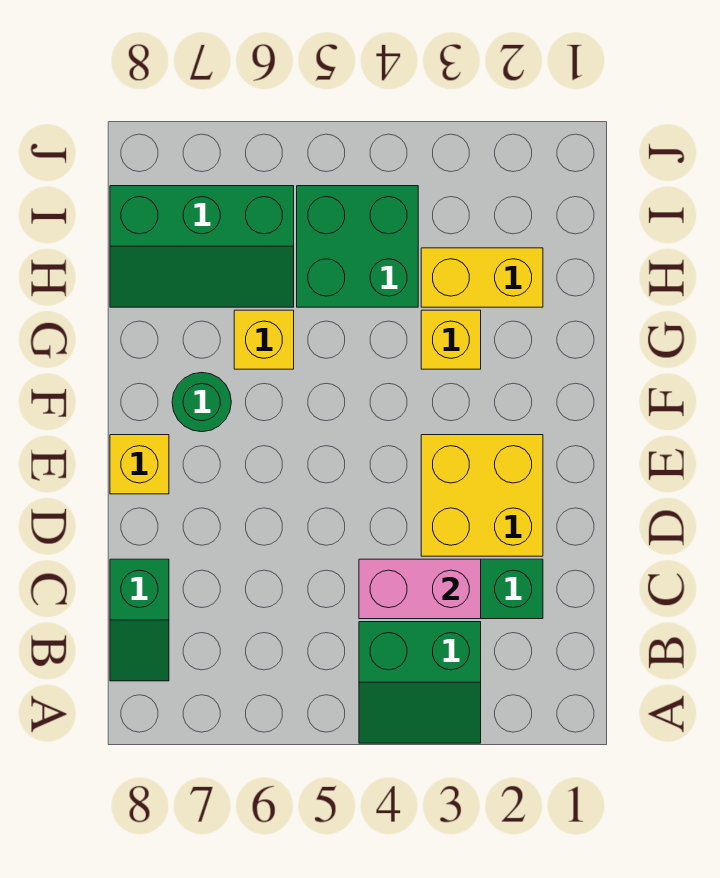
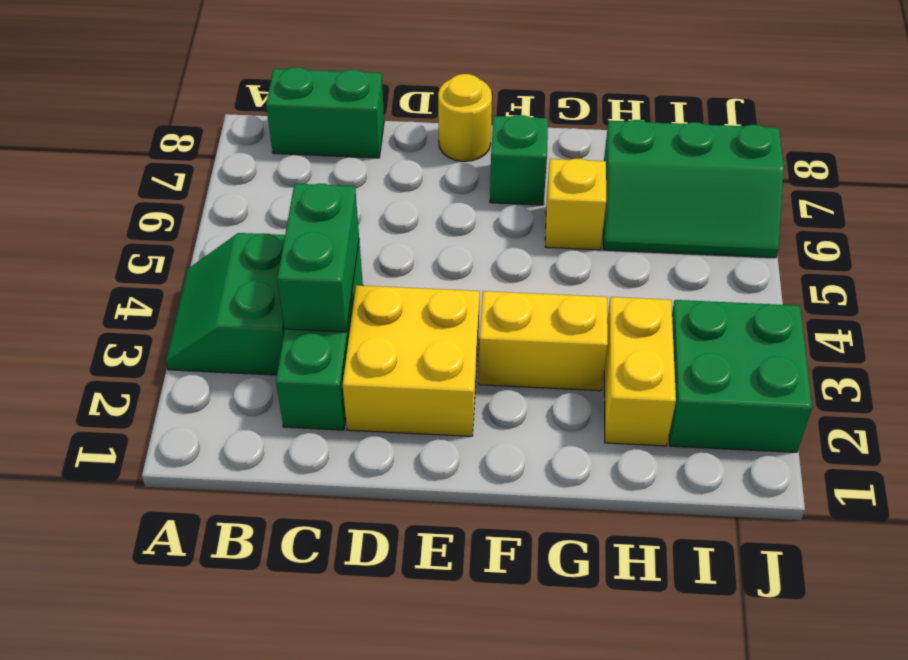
green 1x2 slope [110,559,169,681] -> green 1x2 brick [266,67,384,158]
pink 1x2 brick [359,559,481,619] -> green 1x2 brick [277,183,359,332]
yellow 1x1 brick [110,435,169,494] -> yellow 1x1 round brick [438,74,492,161]
green 1x1 round brick [172,373,231,432] -> green 1x1 brick [490,115,548,205]
yellow 1x1 brick [421,310,481,369] -> yellow 1x2 brick [479,291,608,391]
green 2x2 brick [297,186,418,307] -> green 2x2 brick moved to [669,300,812,452]
green 2x3 slope [110,186,294,307] -> green 2x3 slope turned to [603,120,784,258]

